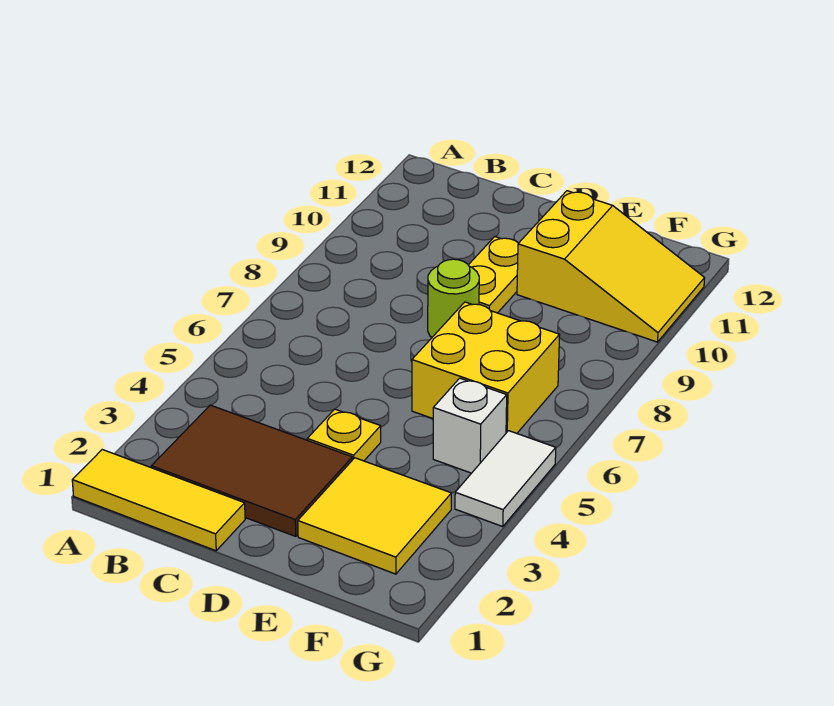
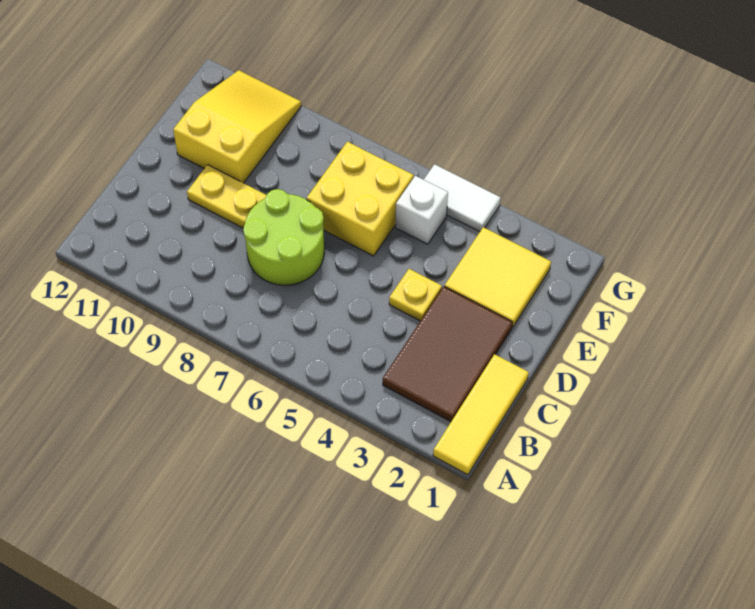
lime 1x1 round brick [428,259,479,337] -> lime 2x2 round brick [243,189,324,285]

